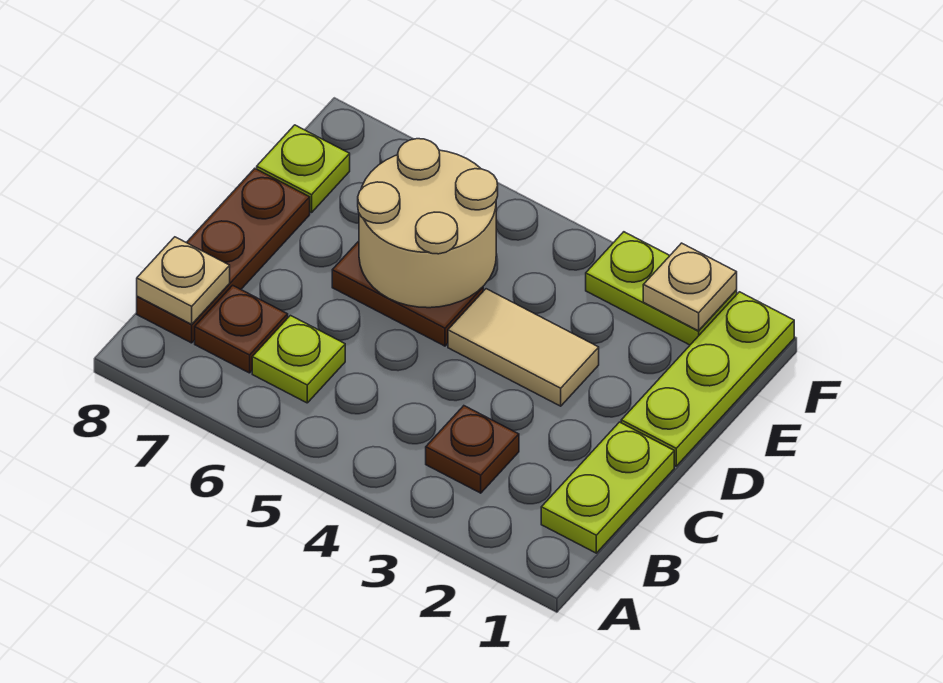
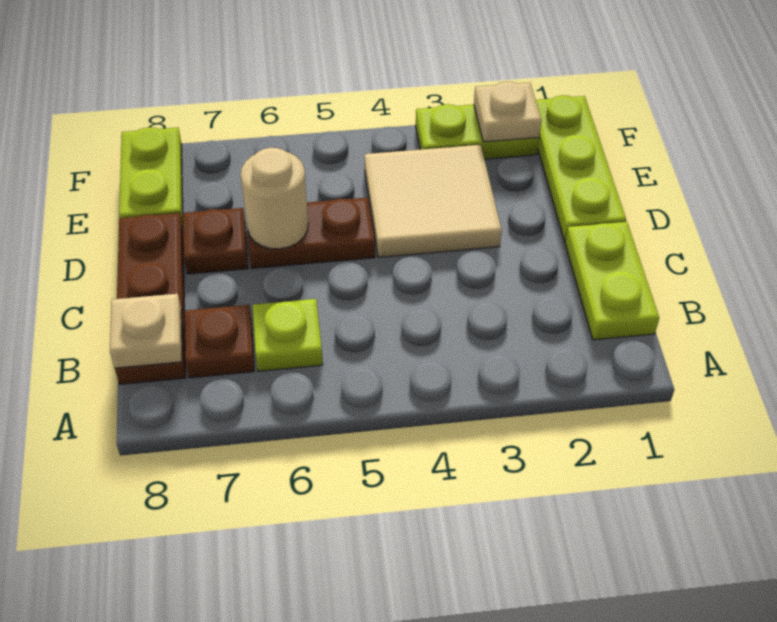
brown 1x1 plate [426,406,519,493] -> brown 1x1 plate moved to [183,208,248,274]
tan 1x2 tile [448,289,599,406] -> tan 2x2 tile [364,145,502,257]
tan 2x2 round brick [358,139,498,308] -> tan 1x1 round brick [241,148,308,249]
lime 1x1 plate [257,125,350,213] -> lime 1x2 plate [119,127,183,226]

